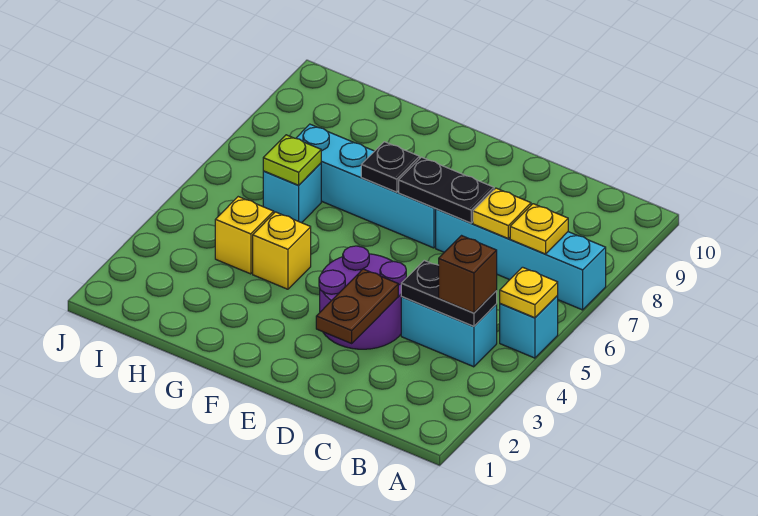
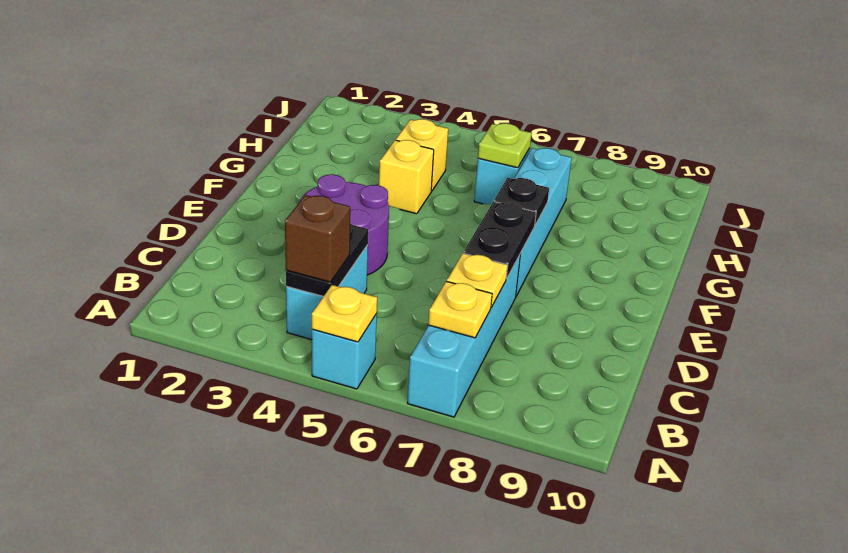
brown 1x2 plate [316,269,398,343] -> none

